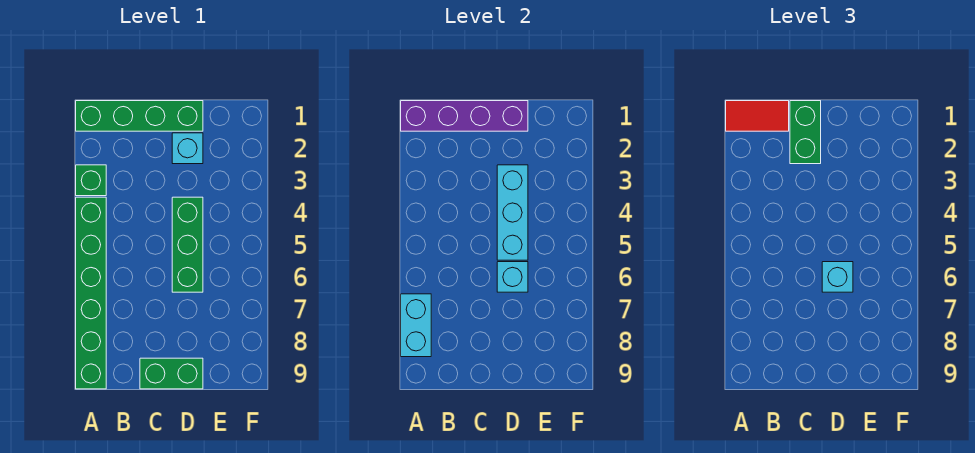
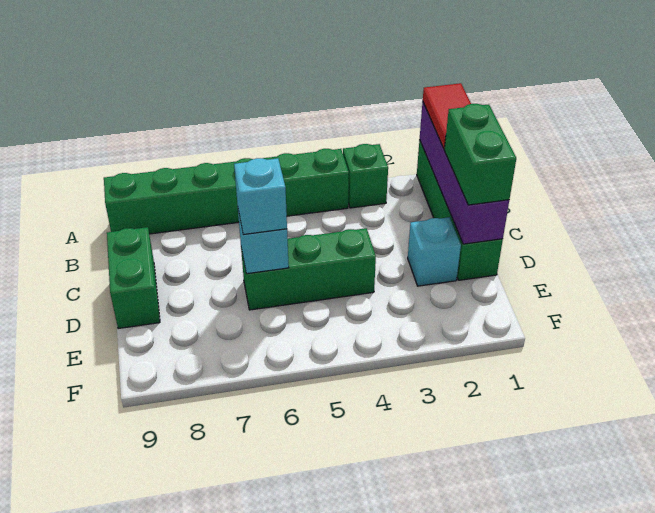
cyan 1x2 brick [401,294,431,357] -> none
green 1x2 brick [790,101,821,164] -> green 1x2 brick turned to [444,104,516,205]
cyan 1x3 brick [497,165,528,260] -> none

